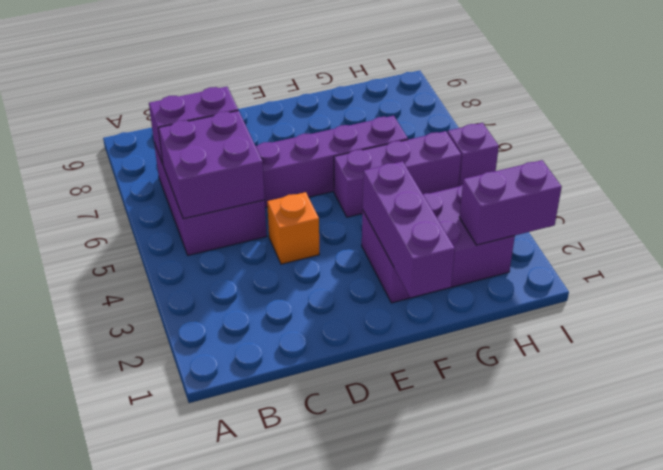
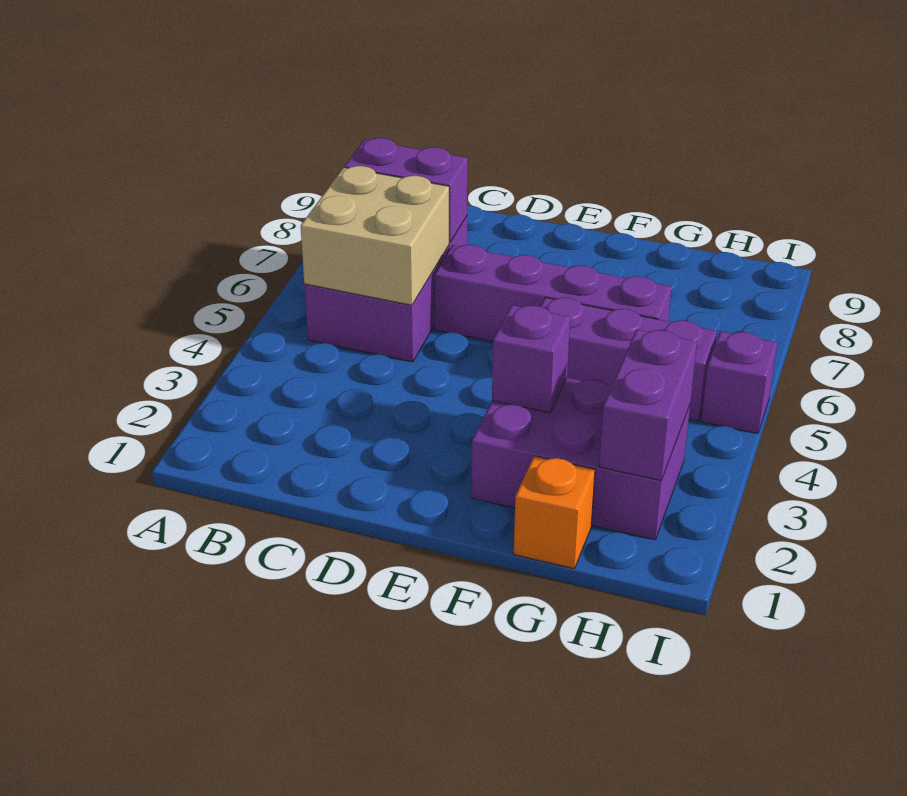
purple 2x2 brick [158,111,265,219] -> tan 2x2 brick [301,166,449,305]
orange 1x1 brick [267,192,319,264] -> orange 1x1 brick moved to [514,456,595,569]
purple 1x3 brick [363,161,455,298] -> purple 1x1 brick [492,305,570,413]
purple 1x2 brick [459,160,562,245] -> purple 1x2 brick turned to [599,330,697,481]

